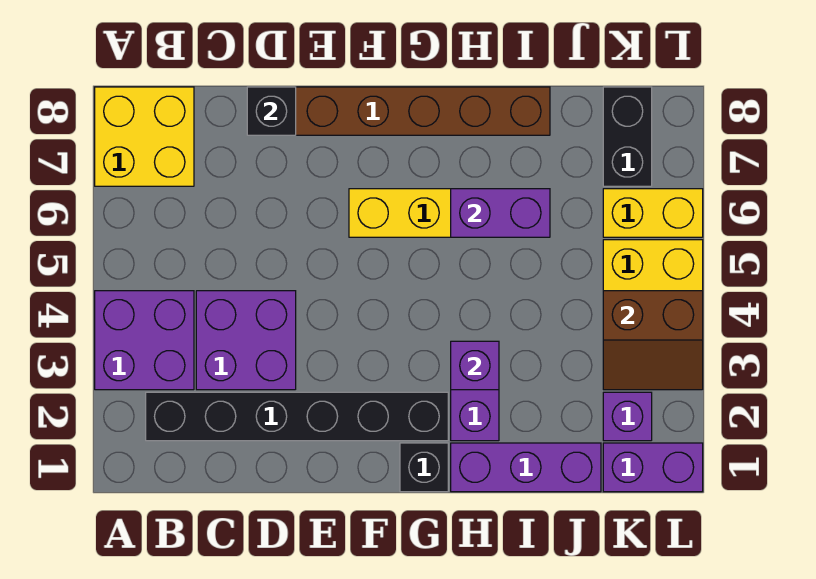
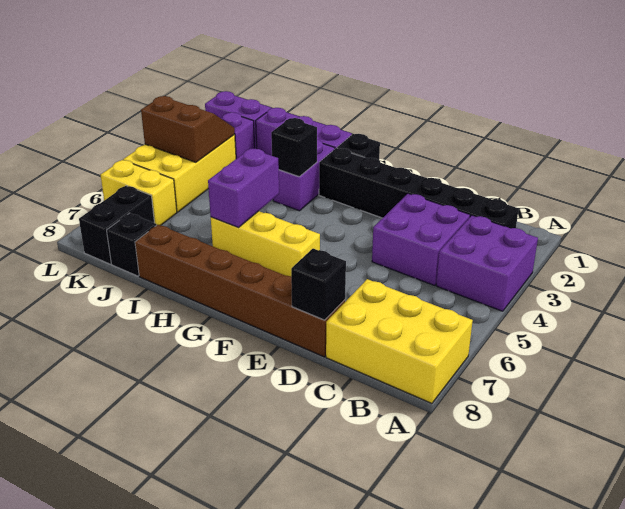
yellow 2x2 brick [95,87,194,186] -> yellow 2x3 brick [326,279,473,403]
purple 1x1 brick [451,341,499,390] -> black 1x1 brick [271,118,317,177]
purple 1x2 brick [451,189,550,237] -> purple 1x2 brick turned to [208,148,279,228]
none -> black 1x1 brick [107,213,157,276]

